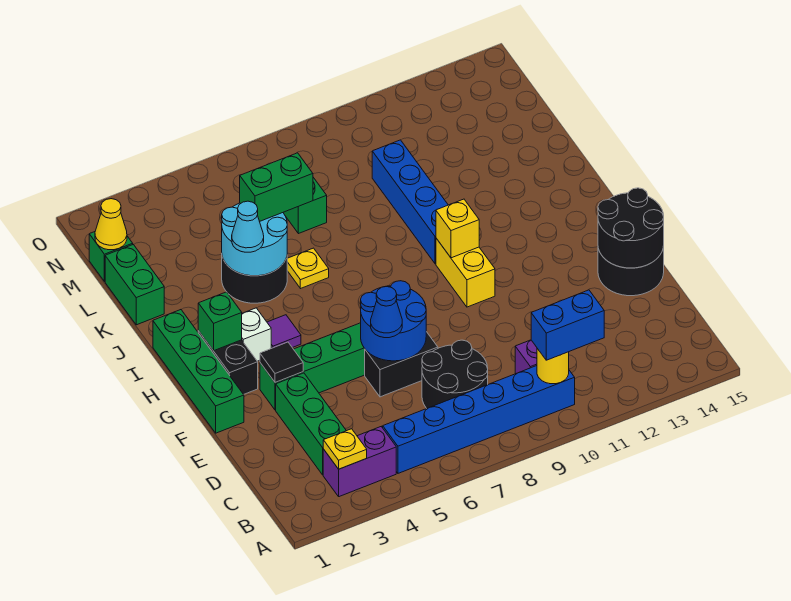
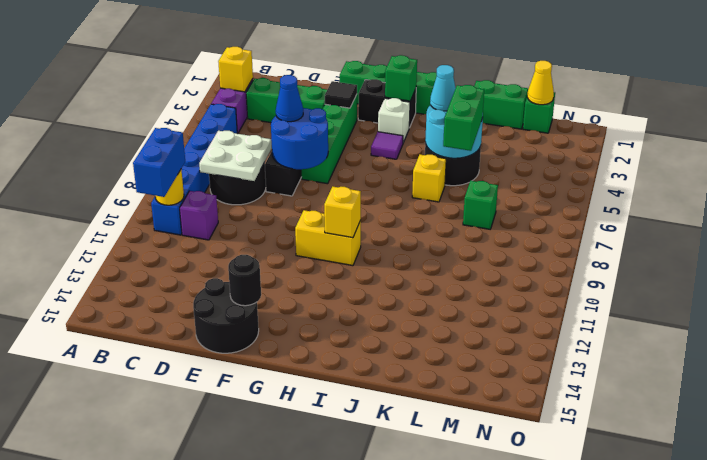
yellow 1x1 plate [323,429,367,469] -> yellow 1x1 brick [218,47,253,92]
none -> white 2x2 plate [199,131,272,181]
black 2x2 round brick [598,188,664,268] -> black 1x1 round brick [228,255,261,306]
blue 1x4 brick [372,140,448,264] -> none
yellow 1x1 plate [287,248,329,289] -> yellow 1x1 brick [412,155,446,202]

